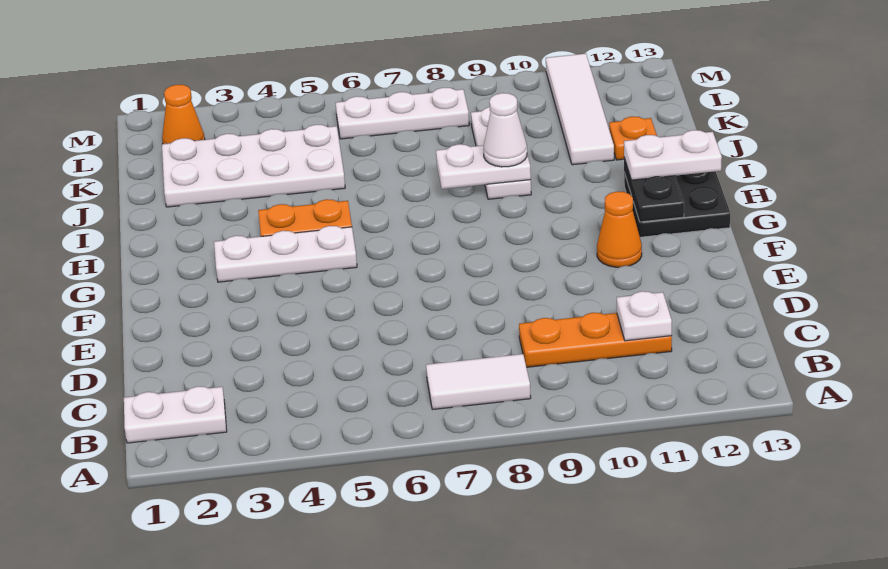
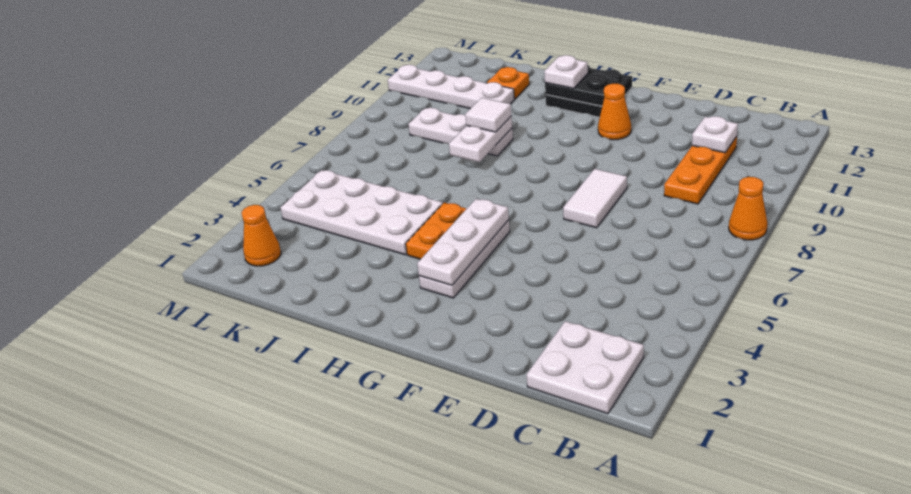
none -> orange 1x1 cone [729,177,768,240]
white 1x2 plate [124,386,227,443] -> white 2x2 plate [526,321,644,414]
white 1x2 tile [426,354,531,409] -> white 1x2 tile moved to [563,169,627,228]
white 1x2 plate [624,130,722,180] -> white 1x1 plate [544,55,588,88]
white 1x1 cone [484,93,527,167] -> white 1x1 tile [465,98,511,132]
white 2x4 plate [162,125,345,207] -> white 2x4 plate turned to [281,170,443,255]
white 1x4 tile [546,54,614,165] -> white 1x4 plate [388,65,514,109]
white 1x3 plate [336,88,469,139] -> white 1x3 plate moved to [417,199,509,285]

